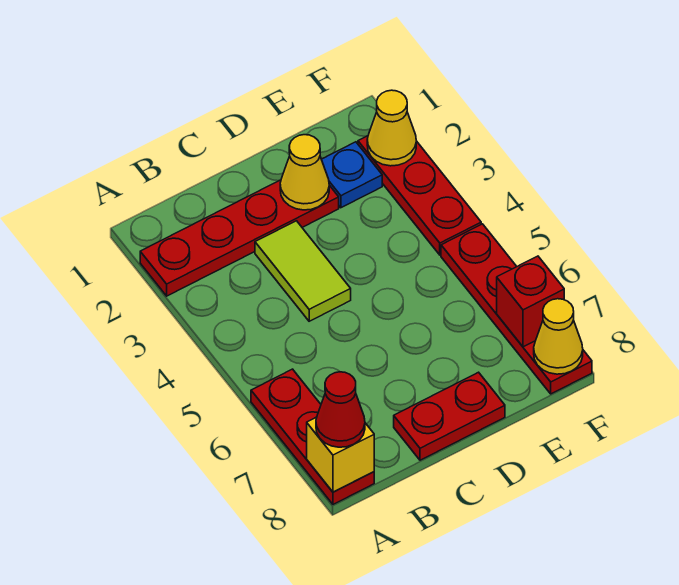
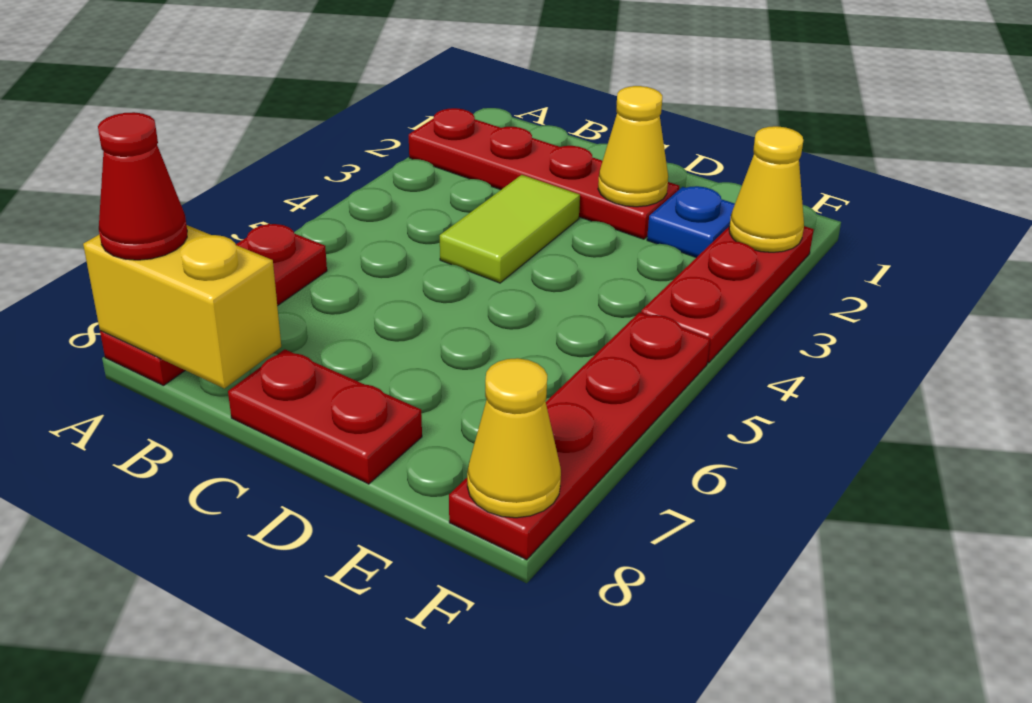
yellow 1x1 brick [307,417,374,492] -> yellow 1x2 brick [83,225,281,388]
red 1x1 brick [497,256,564,347] -> none

